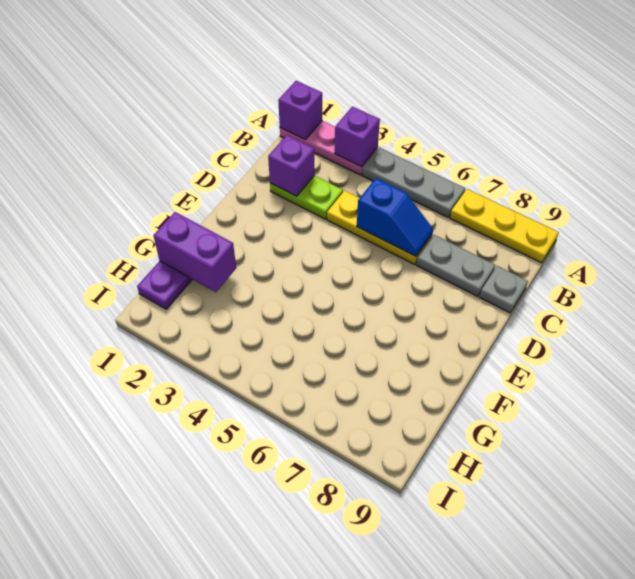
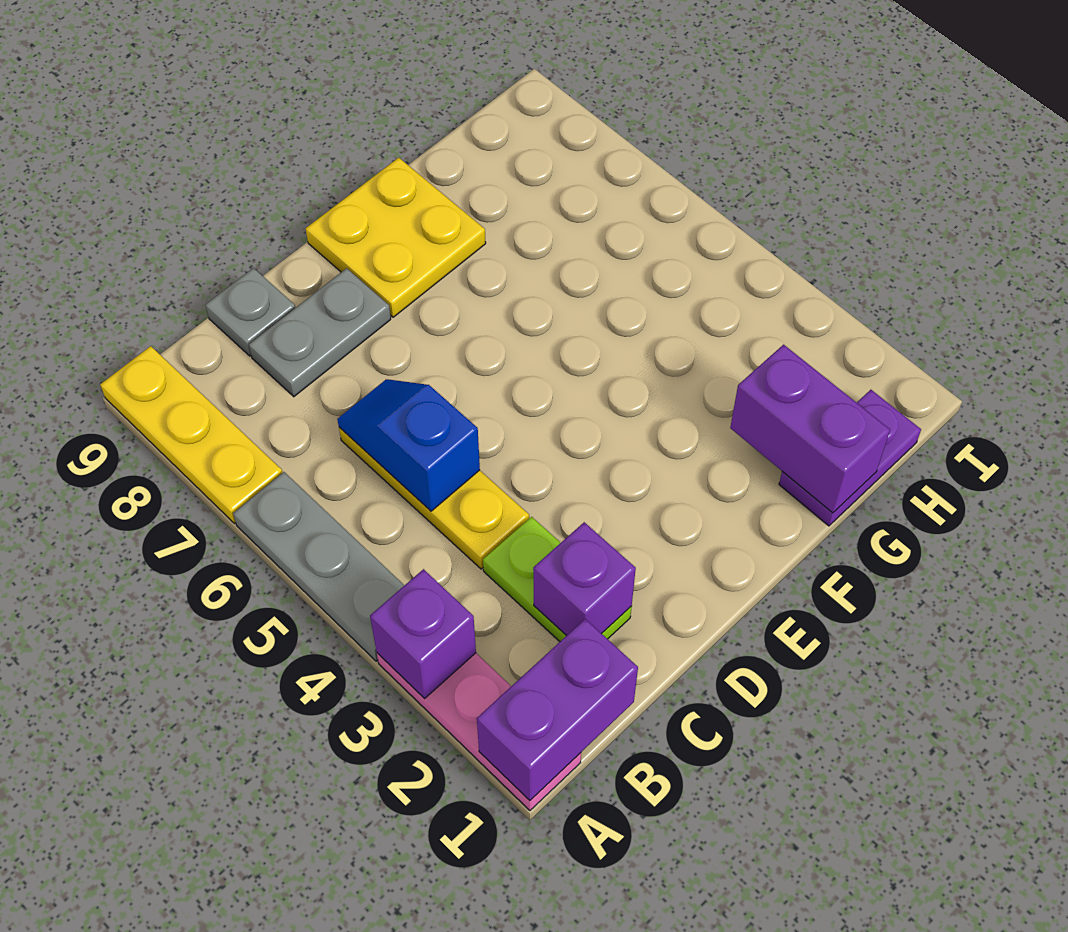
purple 1x1 brick [278,81,322,140] -> purple 1x2 brick [477,619,638,800]
grey 1x2 plate [417,235,495,297] -> grey 1x2 plate turned to [249,268,391,397]
none -> yellow 2x2 plate [306,158,486,317]

